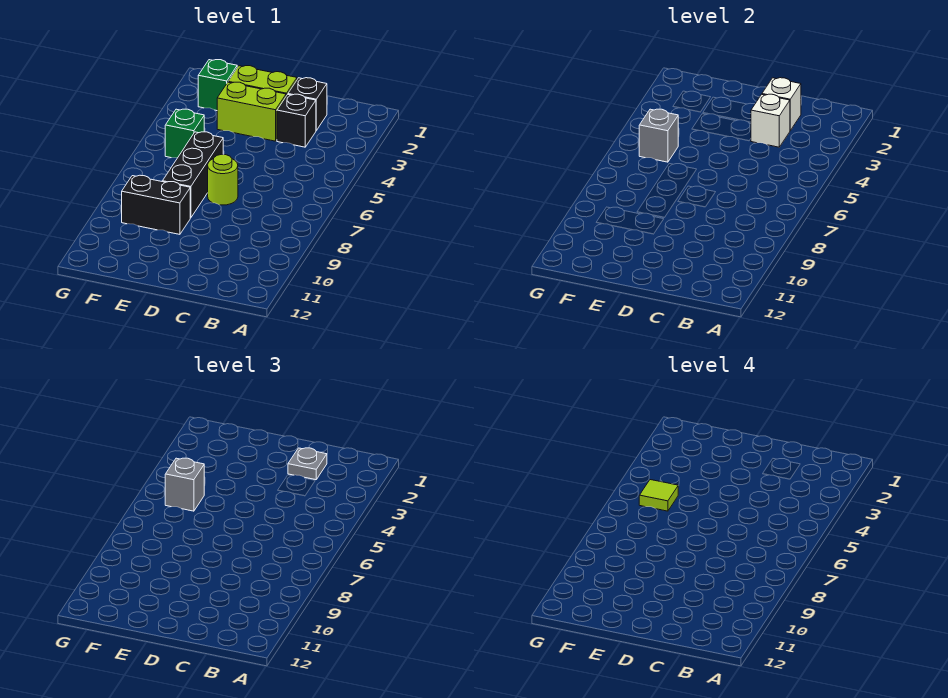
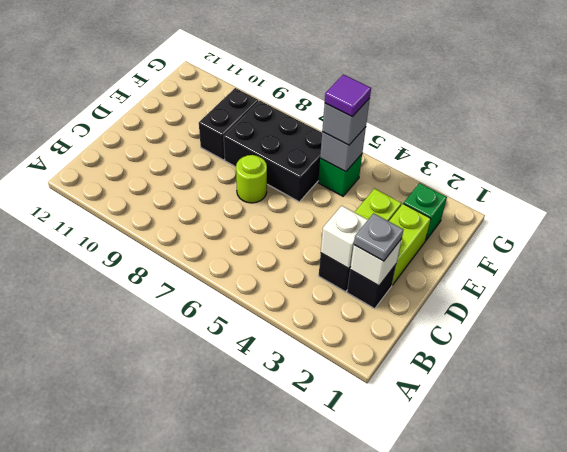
black 1x3 brick [162,132,223,218] -> black 2x3 brick [224,101,322,202]
lime 1x1 tile [639,480,678,511] -> purple 1x1 tile [325,74,371,116]

